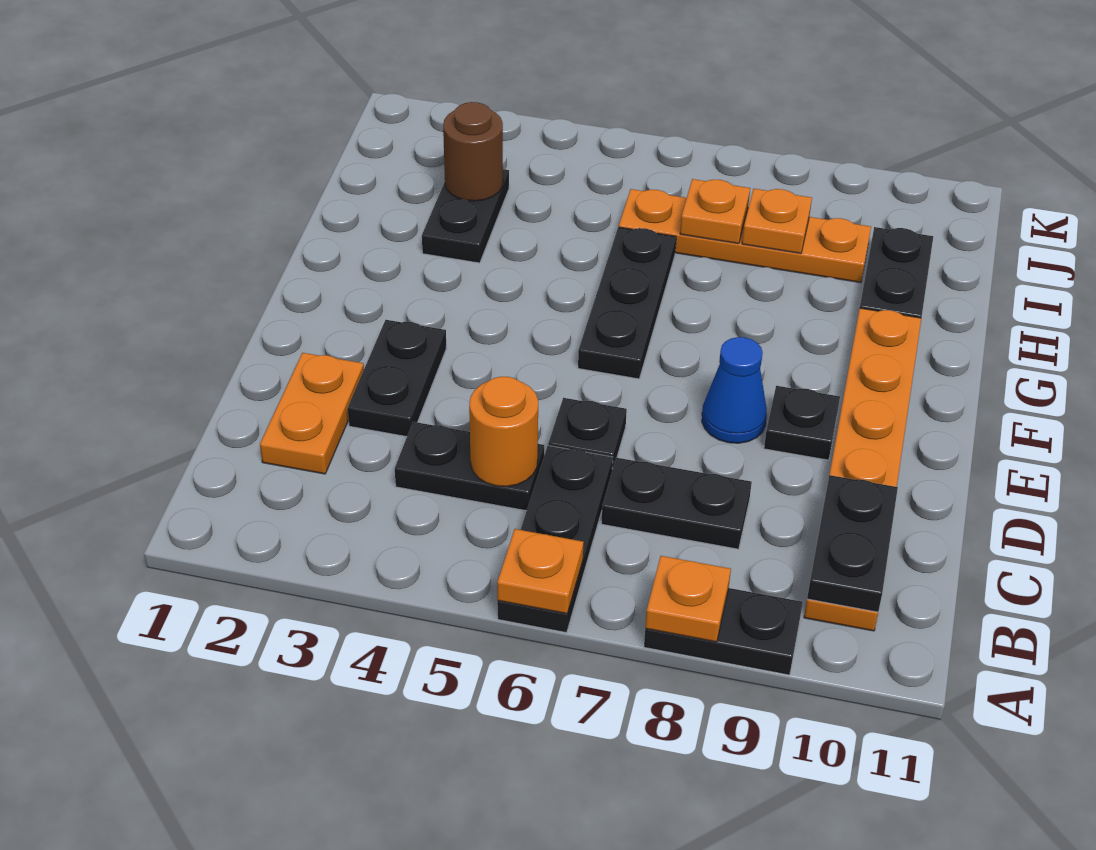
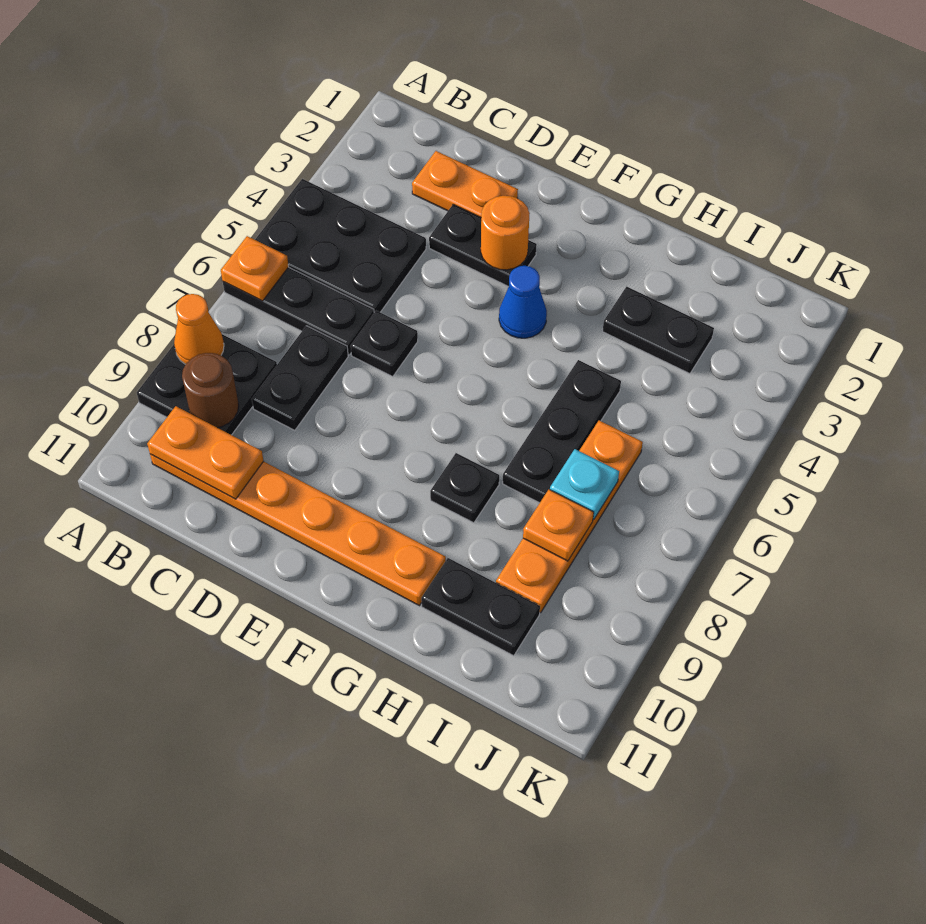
black 1x2 plate [644,588,803,675] -> black 2x2 plate [137,334,277,435]
orange 1x1 plate [645,556,731,642] -> orange 1x1 cone [174,294,224,364]
black 1x2 plate [807,475,898,612] -> orange 1x2 plate [147,406,263,499]
black 1x2 plate [395,422,544,511] -> black 2x3 plate [255,179,426,312]
orange 1x1 round brick [469,377,538,487] -> orange 1x1 round brick moved to [481,196,530,270]
blue 1x1 cone [702,337,767,443] -> blue 1x1 cone moved to [499,266,547,338]
black 1x1 plate [764,386,840,460] -> black 1x1 plate moved to [430,453,499,523]
black 1x3 plate [578,227,676,379] -> black 1x3 plate turned to [503,360,621,503]
brown 1x1 round brick [443,102,503,201] -> brown 1x1 round brick moved to [182,353,239,428]
orange 1x1 plate [680,179,750,244] -> cyan 1x1 plate [550,449,619,520]

